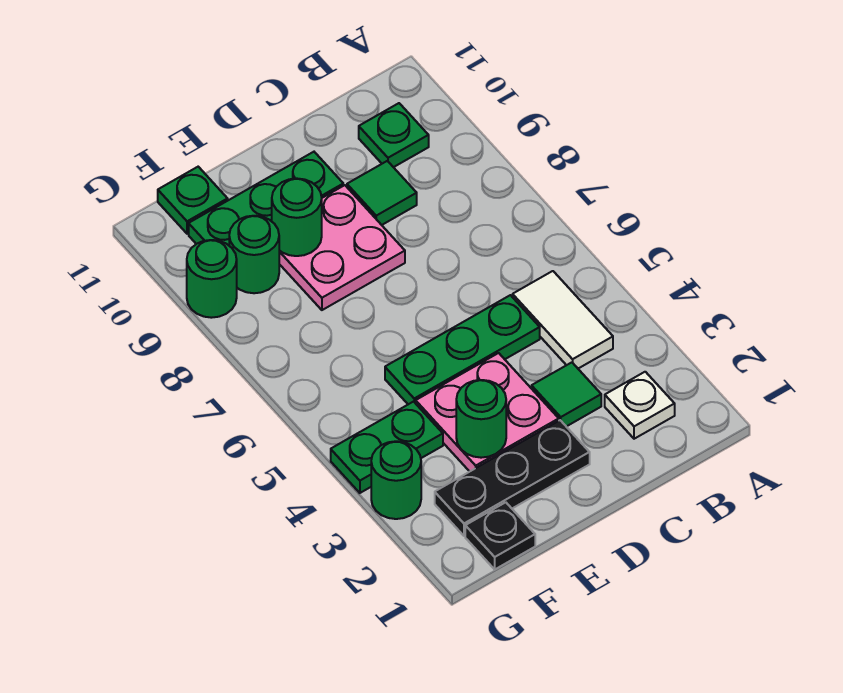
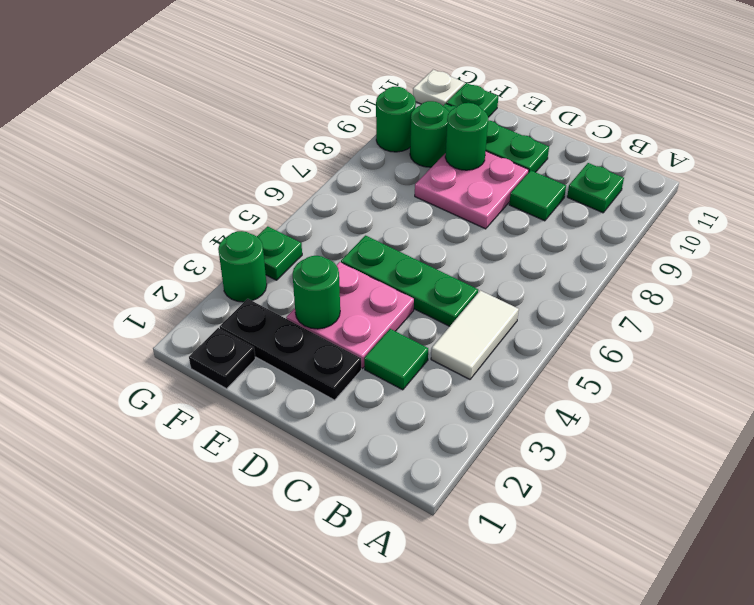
white 1x1 plate [605,372,675,439] -> white 1x1 plate moved to [413,70,465,106]
green 1x2 plate [331,402,443,493] -> green 1x1 plate [257,226,302,280]

